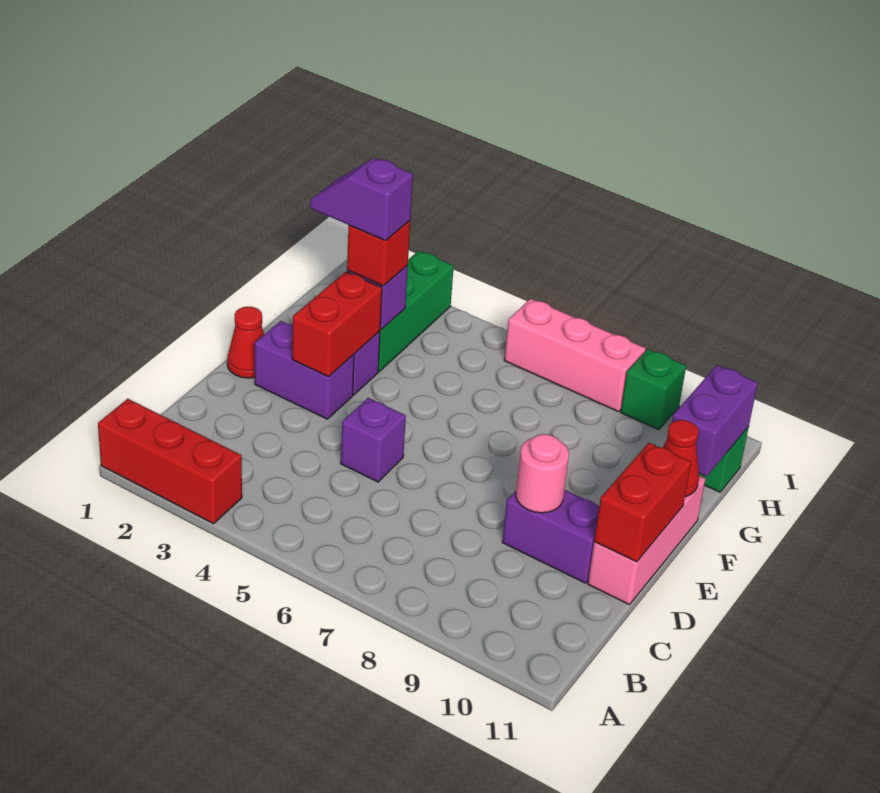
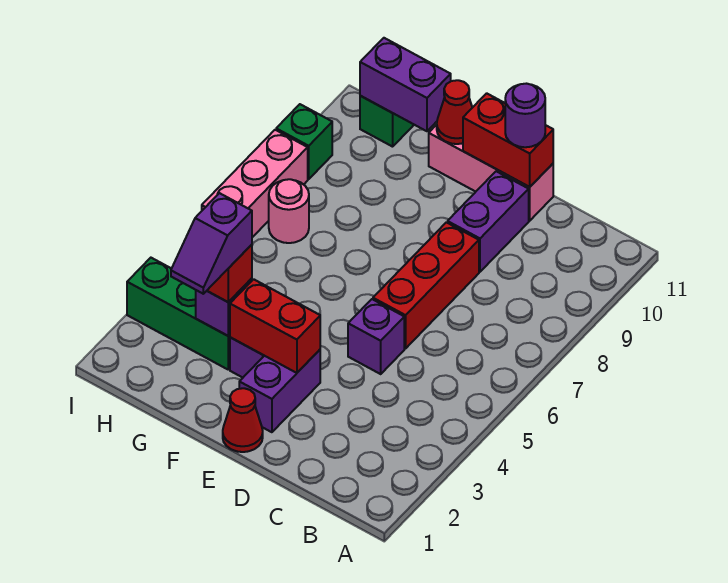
red 1x3 brick [98,399,242,524] -> red 1x3 brick moved to [373,222,479,349]
pink 1x1 round brick [516,434,569,513] -> pink 1x1 round brick moved to [269,179,309,243]
none -> purple 1x1 round brick [505,84,545,147]

